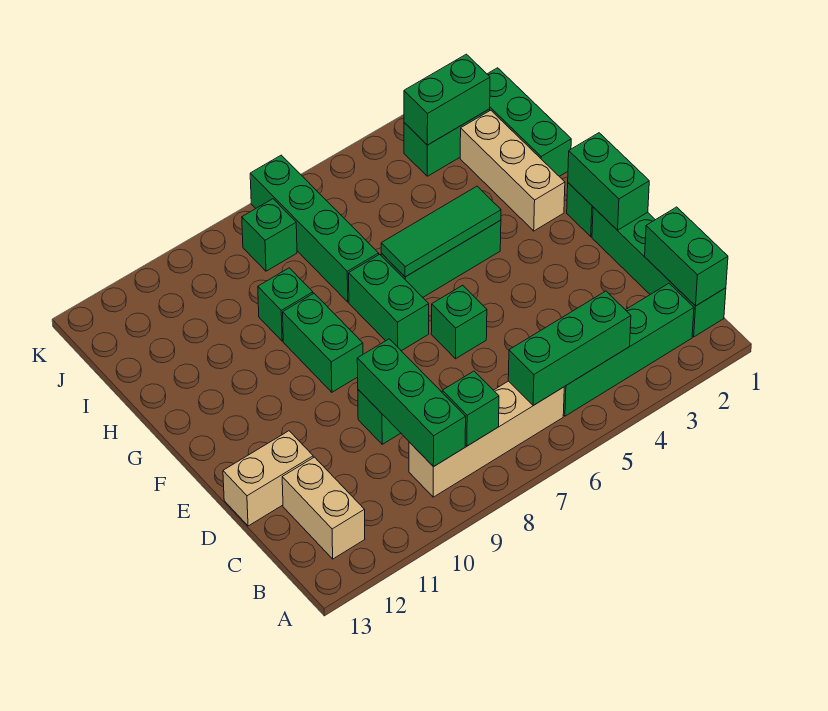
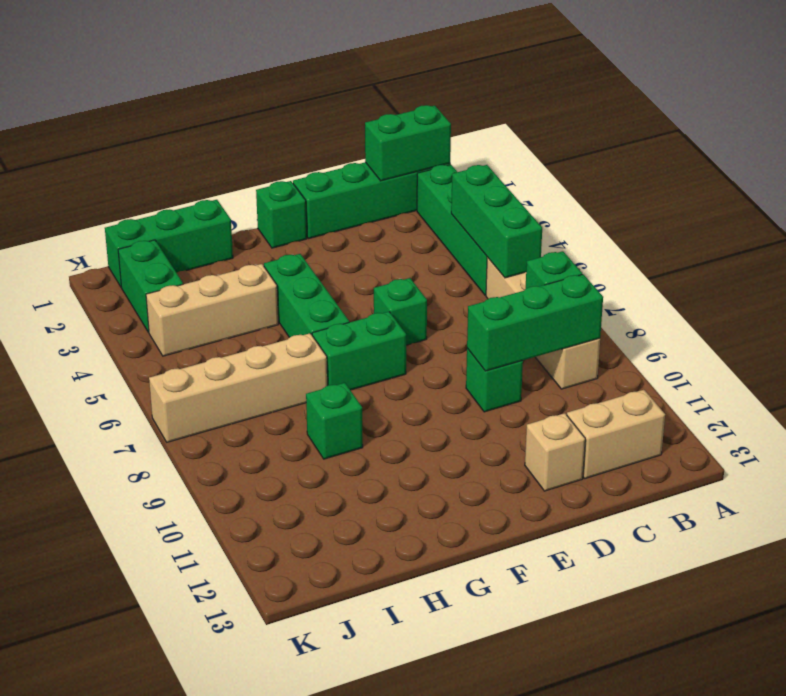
tan 1x2 brick [223,431,313,526] -> tan 1x1 brick [525,413,585,491]
green 1x2 brick [568,133,649,230] -> none
green 1x2 brick [283,293,363,392] -> none
tan 1x3 brick [460,110,565,231] -> tan 1x3 brick moved to [146,264,278,356]
green 1x3 tile [381,186,501,277] -> none
green 1x4 brick [250,155,379,302] -> tan 1x4 brick [149,333,327,442]
green 1x2 brick [404,54,490,145] -> none
green 1x1 brick [242,199,297,271] -> none

